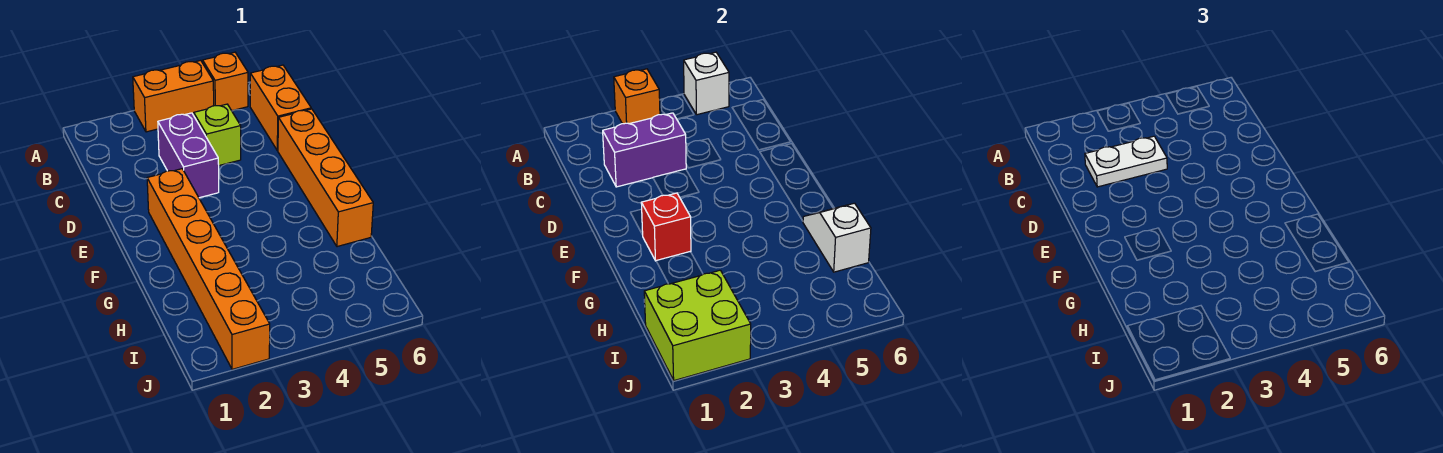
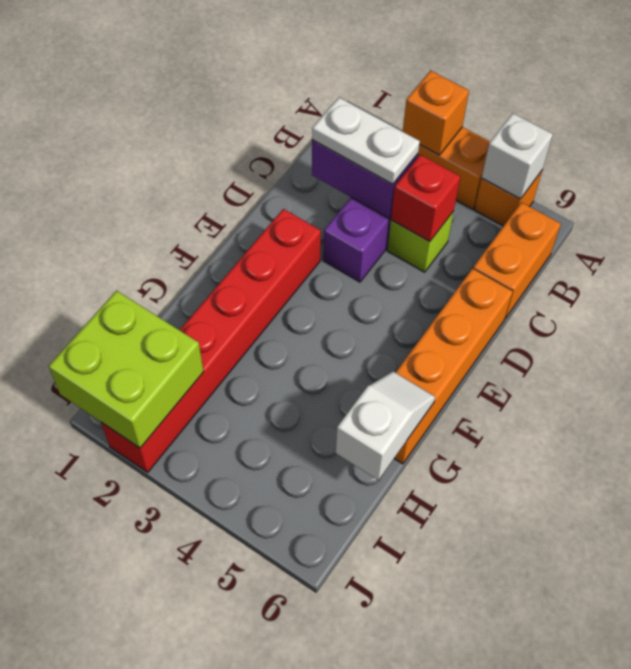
orange 1x6 brick [147,169,270,369] -> red 1x6 brick [101,209,321,472]
red 1x1 brick [641,193,691,261] -> red 1x1 brick moved to [391,155,460,242]

